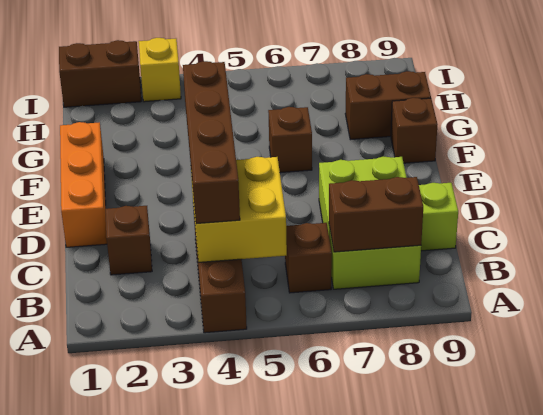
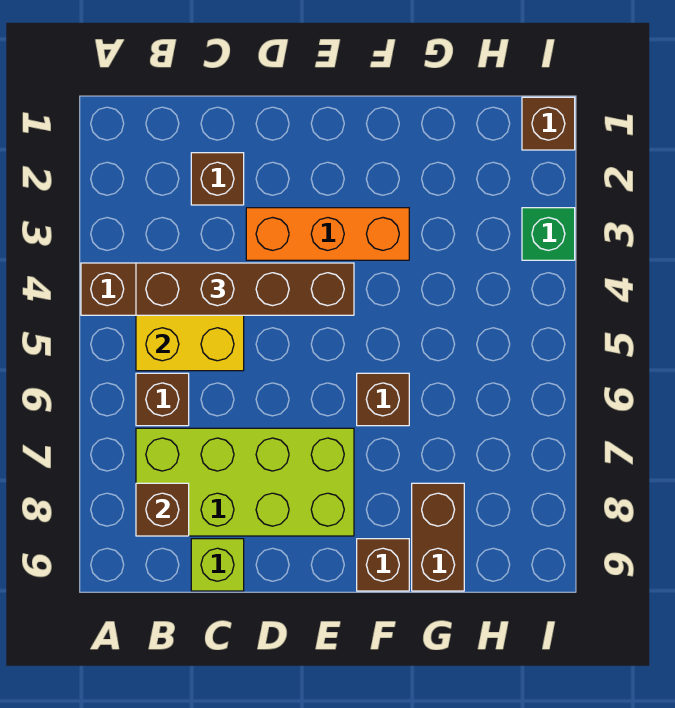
lime 2x3 brick [319,157,421,289] -> lime 2x4 brick [136,428,354,536]
brown 1x2 brick [329,177,423,252] -> brown 1x1 brick [136,483,189,536]
orange 1x3 brick [60,122,107,247] -> orange 1x3 brick moved to [246,208,409,260]
brown 1x2 brick [59,40,141,107] -> brown 1x1 brick [522,97,575,150]
yellow 1x1 brick [139,38,181,102] -> green 1x1 brick [522,208,575,260]

